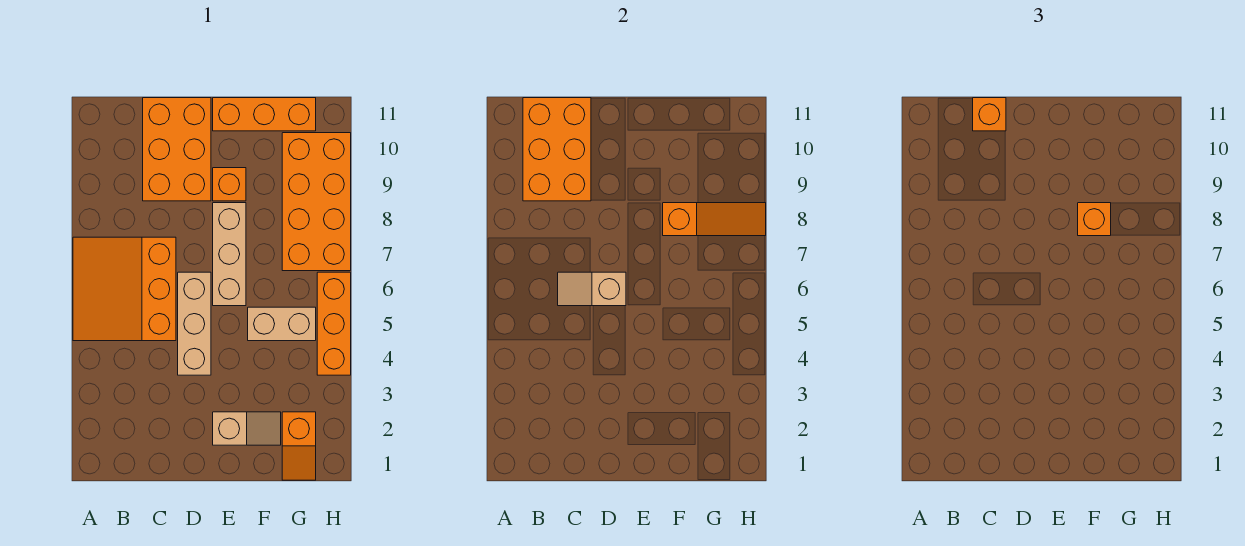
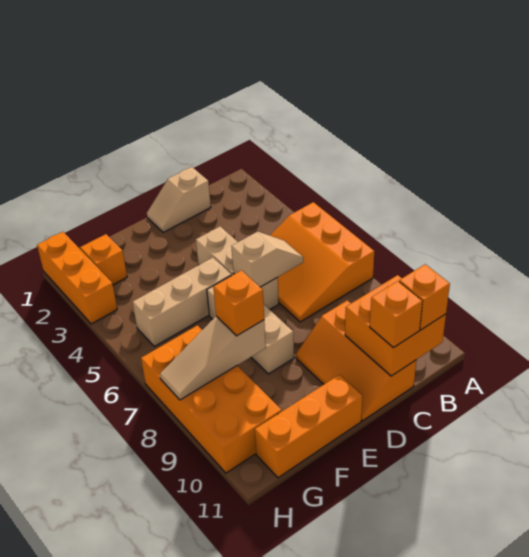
orange 3x3 slope [73,237,176,341] -> orange 3x3 slope turned to [270,202,374,322]
orange 2x3 brick [523,98,591,201] -> orange 2x2 brick [345,275,446,376]
orange 2x3 brick [143,98,211,201] -> orange 2x3 slope [296,300,416,421]
tan 1x2 slope [213,412,281,445] -> tan 1x2 slope moved to [147,167,211,232]
orange 1x1 brick [213,168,246,201] -> orange 1x1 brick moved to [399,264,450,330]
tan 1x2 brick [248,307,316,341] -> tan 1x3 brick [133,258,231,346]
orange 1x3 slope [663,203,766,236] -> tan 1x3 slope [160,316,266,400]
orange 1x3 brick [317,272,351,375] -> orange 1x3 brick moved to [37,232,117,324]

